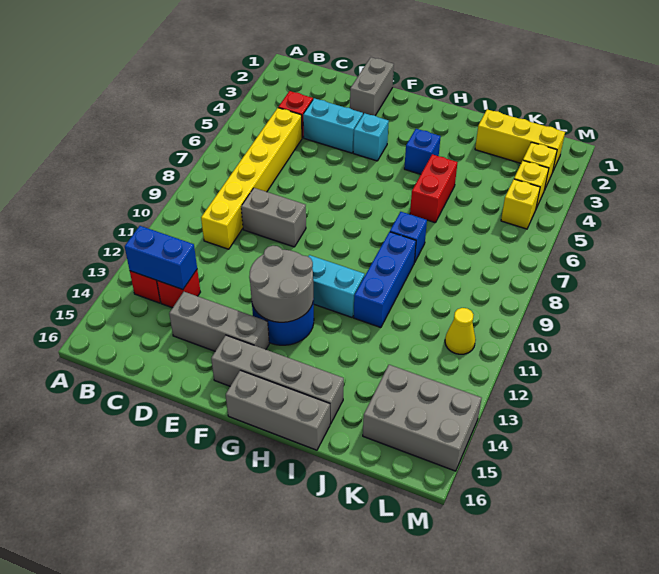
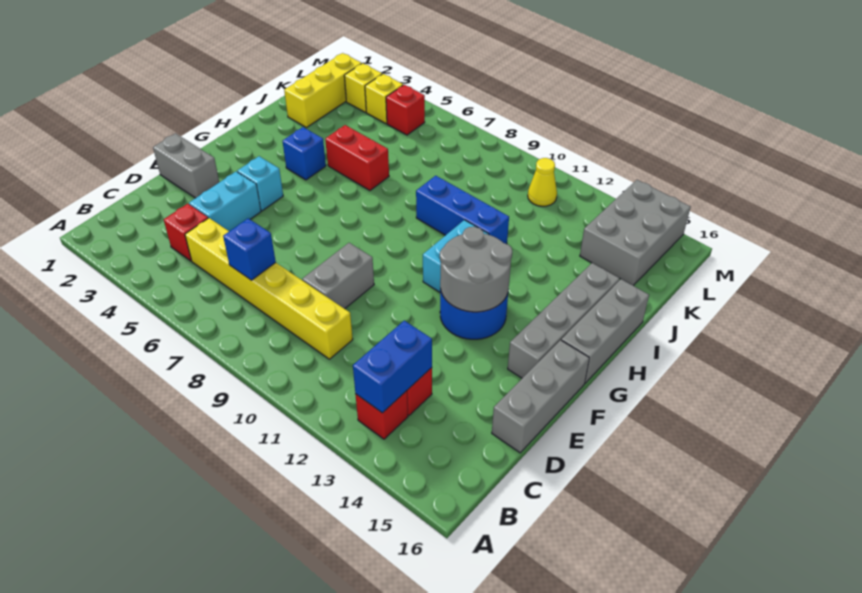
grey 1x3 brick [169,292,269,351] -> grey 1x3 brick moved to [492,340,589,453]
blue 1x1 brick [390,212,427,262] -> blue 1x1 brick moved to [223,218,276,280]
yellow 1x1 brick [501,179,540,229] -> red 1x1 brick [386,85,425,135]

